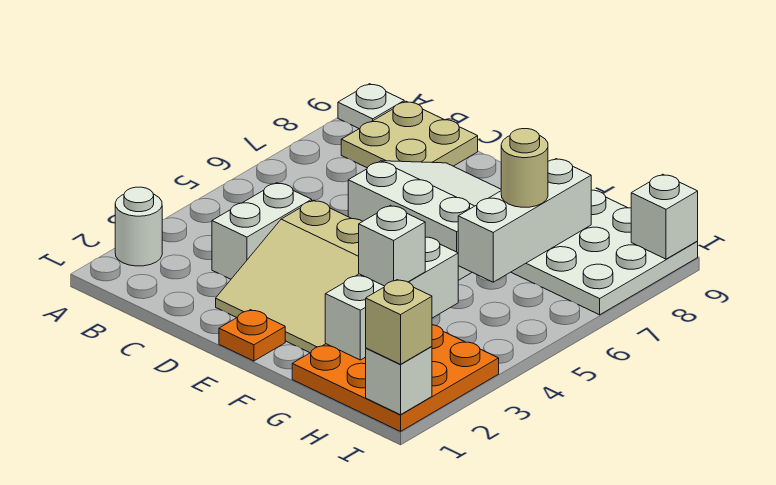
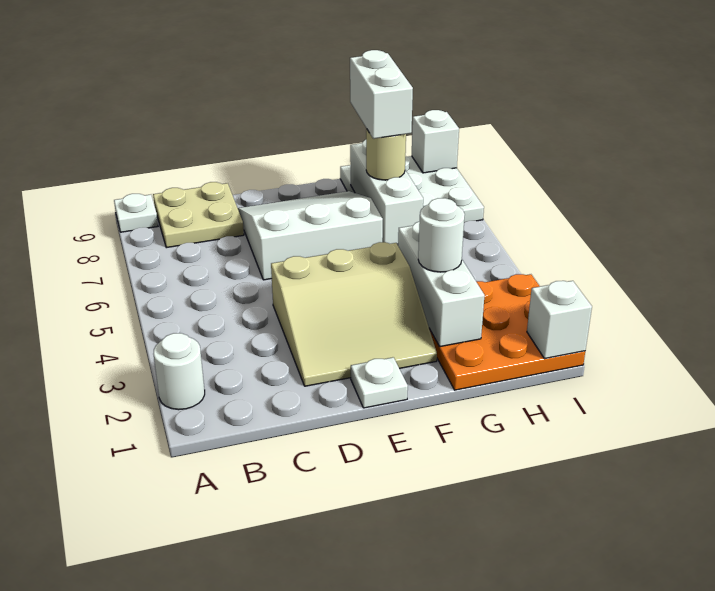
white 1x2 brick [212,183,312,279] -> white 1x2 brick moved to [350,50,413,139]
orange 1x1 plate [219,310,285,361] -> white 1x1 plate [351,357,408,408]
white 1x1 brick [359,205,425,286] -> white 1x1 round brick [418,198,465,272]
tan 1x1 brick [366,280,432,364] -> none

